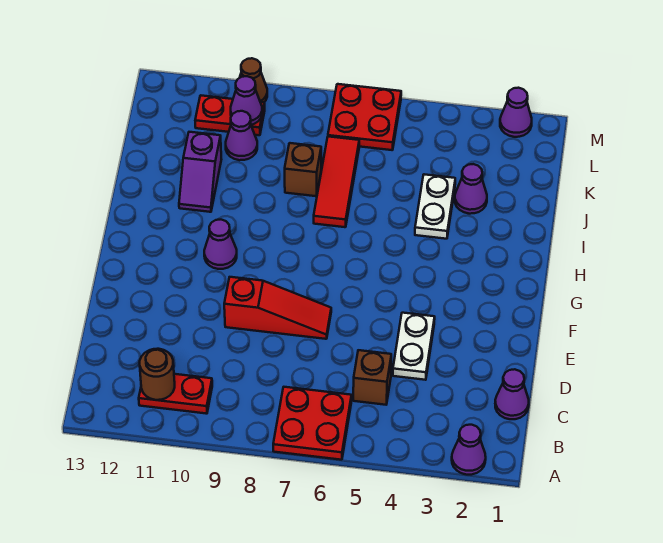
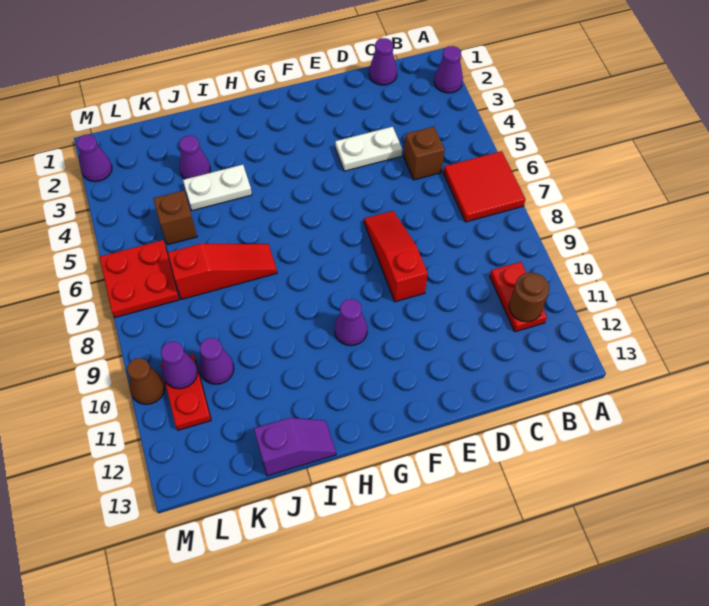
red 2x2 plate [273,387,352,460] -> red 2x2 tile [444,151,525,222]
red 1x3 tile [314,137,359,227] -> red 1x3 slope [167,244,277,299]
purple 1x2 slope [179,132,221,212] -> purple 1x2 slope moved to [254,418,336,476]
brown 1x1 brick [285,143,321,196] -> brown 1x1 brick moved to [153,190,197,245]

